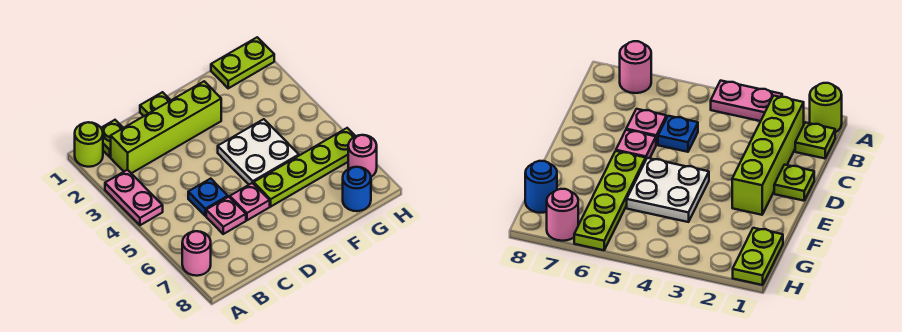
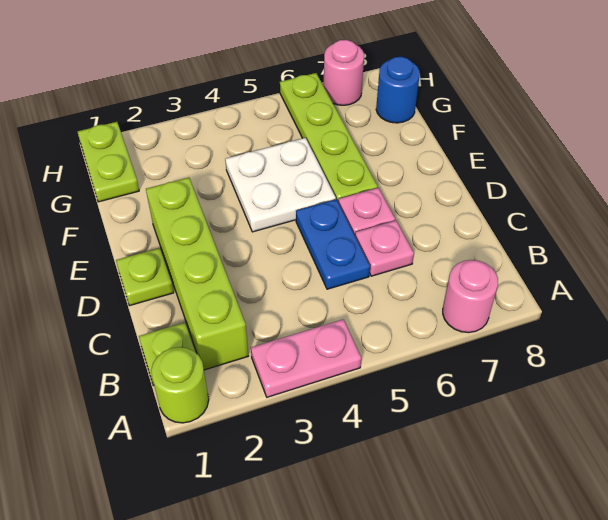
blue 1x1 plate [188,179,228,216] -> blue 1x2 plate [296,199,370,289]

